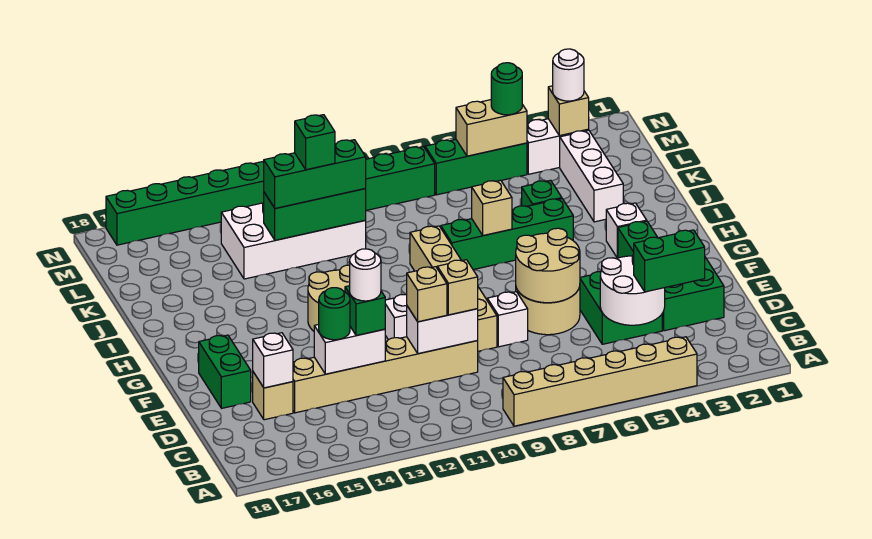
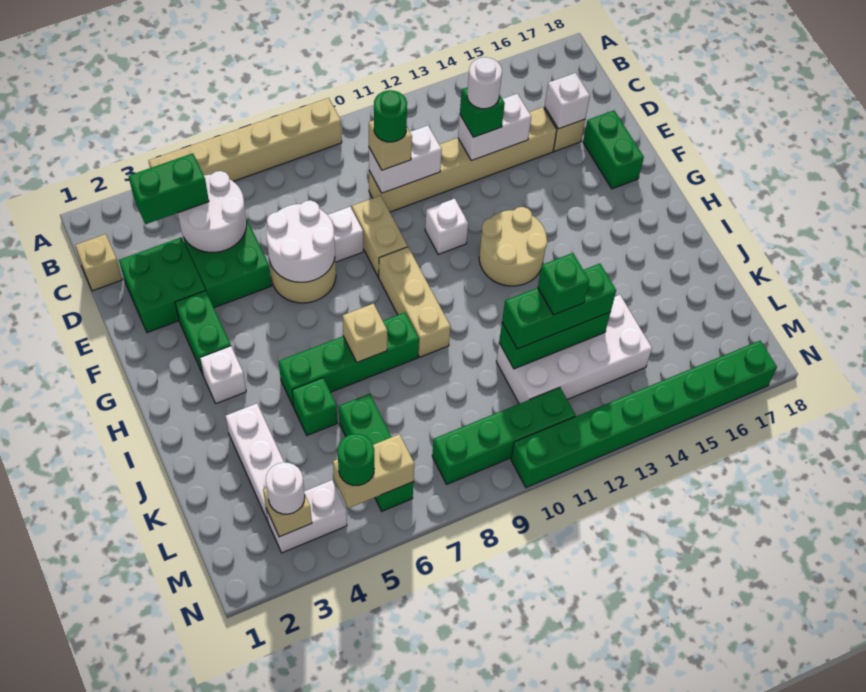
tan 1x1 brick [407,267,447,322] -> tan 1x1 brick moved to [75,234,122,291]
green 1x1 round brick [319,288,350,340] -> green 1x1 round brick moved to [374,90,407,142]
tan 2x2 round brick [516,228,580,303] -> white 2x2 round brick [266,200,335,282]
green 1x3 brick [425,139,527,195] -> green 1x3 brick turned to [339,394,413,511]

